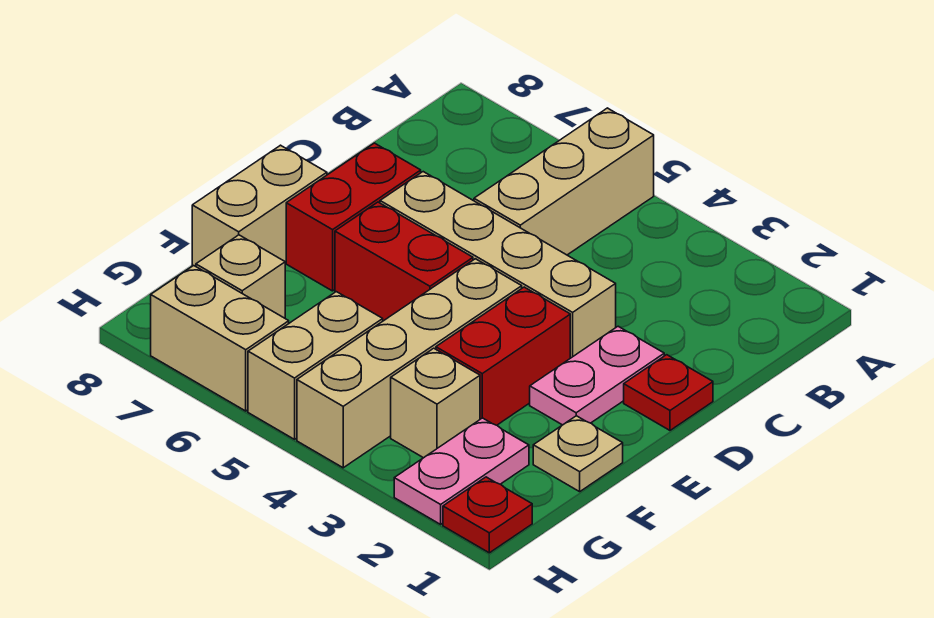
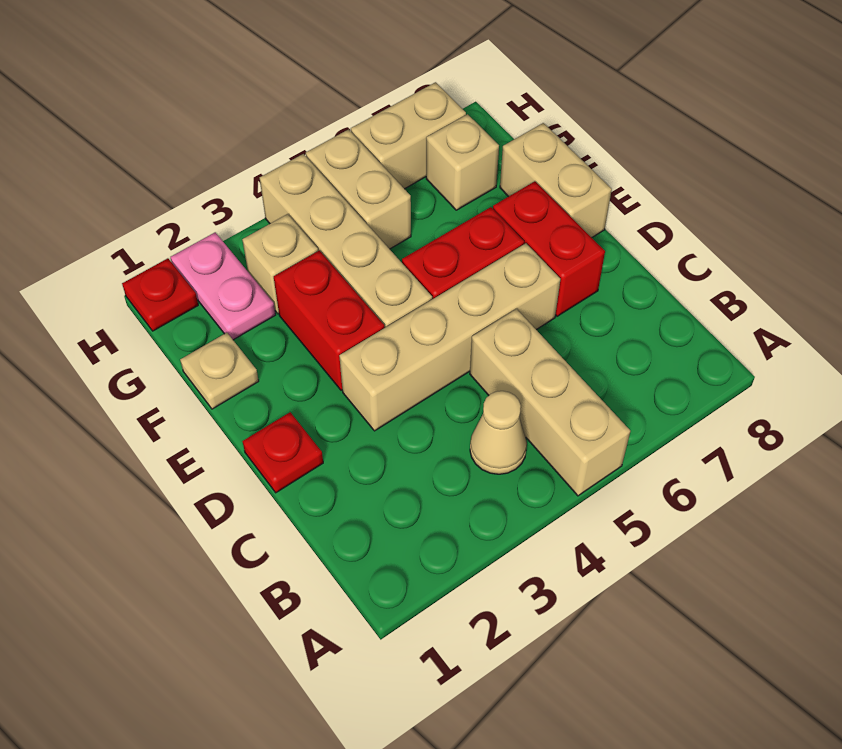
none -> tan 1x1 cone [470,391,527,474]
pink 1x2 plate [530,326,664,425] -> none

